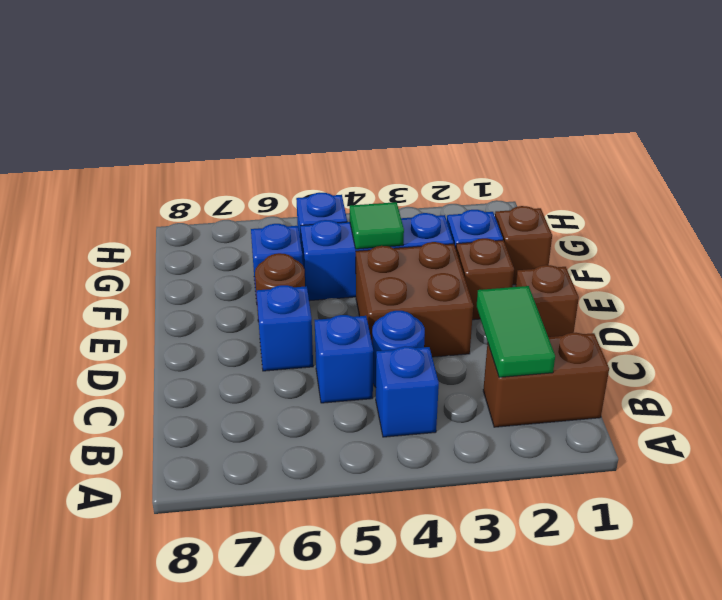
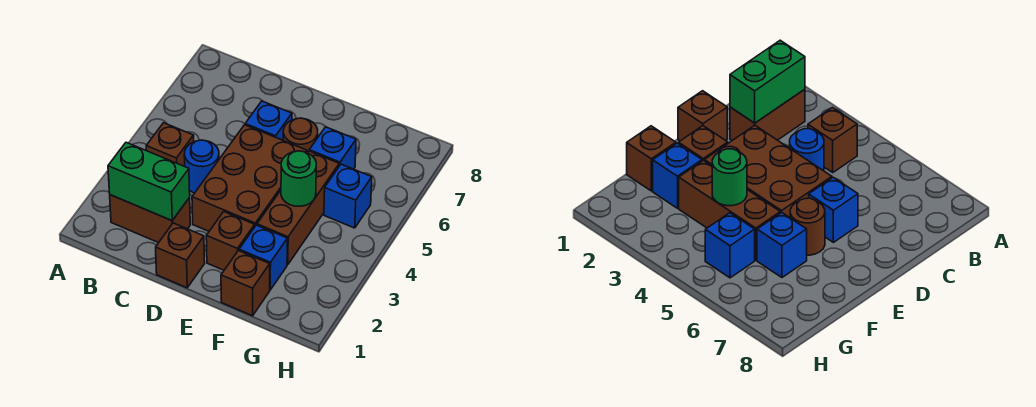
brown 1x2 brick [483,333,609,427] -> brown 1x2 brick turned to [110,195,190,243]
green 1x2 tile [476,286,555,377] -> green 1x2 brick [108,142,190,221]
blue 1x1 brick [376,346,439,437] -> brown 1x1 brick [146,123,194,166]
blue 1x1 brick [315,315,373,403] -> none
brown 2x2 brick [356,242,473,357] -> brown 2x3 brick [192,125,307,231]
blue 1x3 brick [301,213,453,301] -> brown 1x3 brick [257,151,339,265]
green 1x1 tile [350,202,404,249] -> green 1x1 round brick [281,151,316,206]

